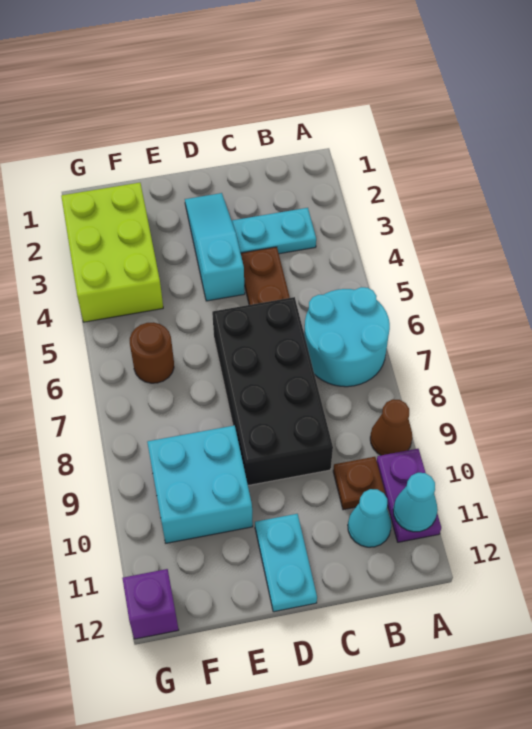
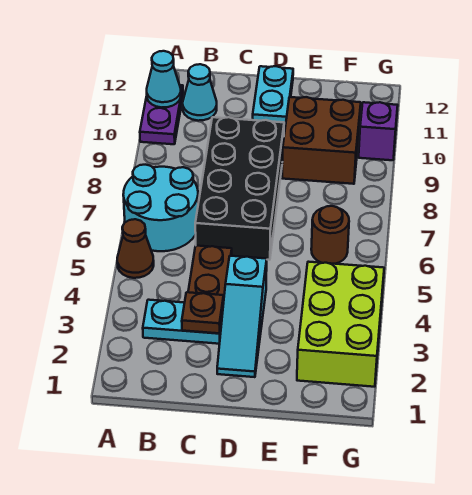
brown 1x1 cone [370,399,413,455] -> brown 1x1 cone moved to [117,219,154,278]
brown 1x1 plate [333,457,386,510] -> brown 1x1 plate moved to [182,292,224,333]
cyan 2x2 brick [147,425,253,543] -> brown 2x2 brick [282,97,361,184]
purple 1x1 brick [122,569,179,639] -> purple 1x1 brick moved to [359,102,398,160]

